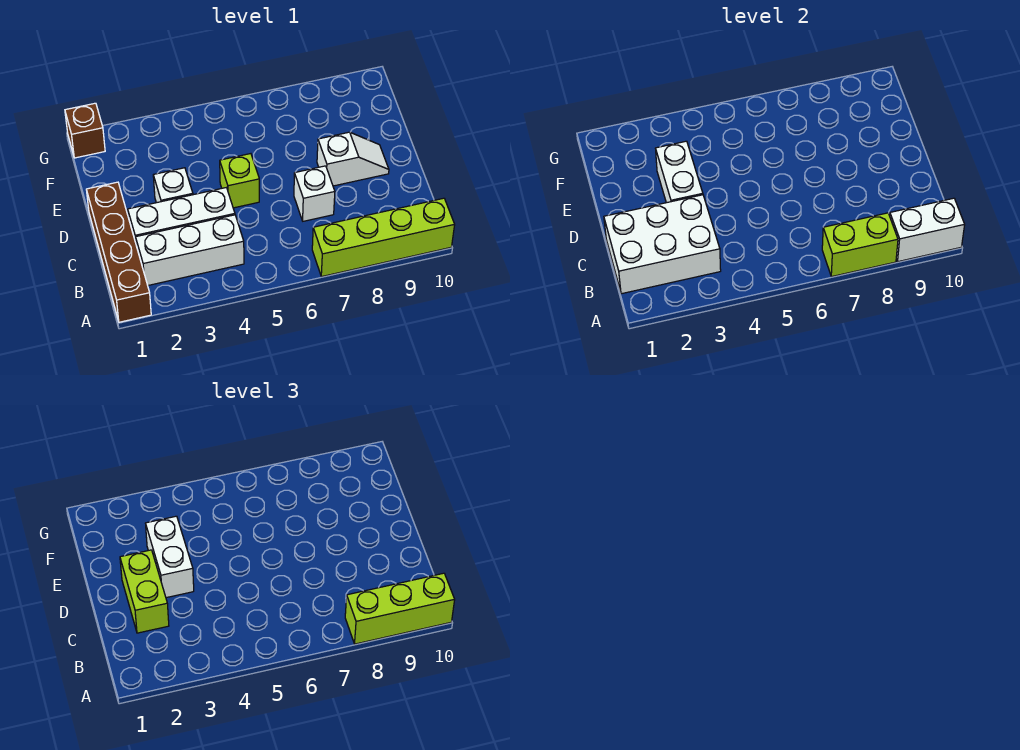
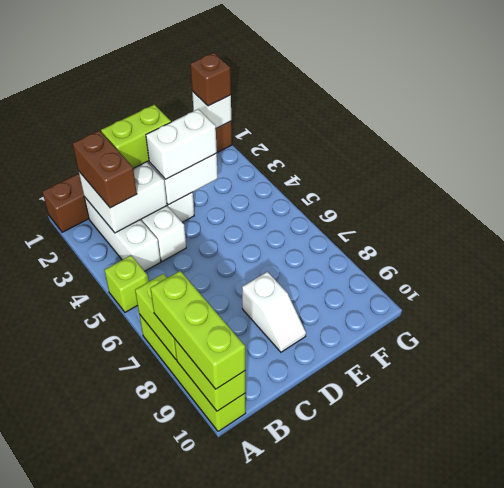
white 1x2 brick [890,198,965,262] -> lime 1x2 brick [174,339,245,411]
white 2x3 brick [604,195,721,294] -> white 2x2 brick [79,162,167,233]
none -> brown 1x2 brick [73,131,137,208]
white 1x1 brick [294,166,335,221] -> white 1x1 brick moved to [192,91,231,128]
lime 1x1 brick [220,154,259,208] -> lime 1x1 brick moved to [104,255,149,312]
none -> brown 1x1 brick [190,53,231,106]

